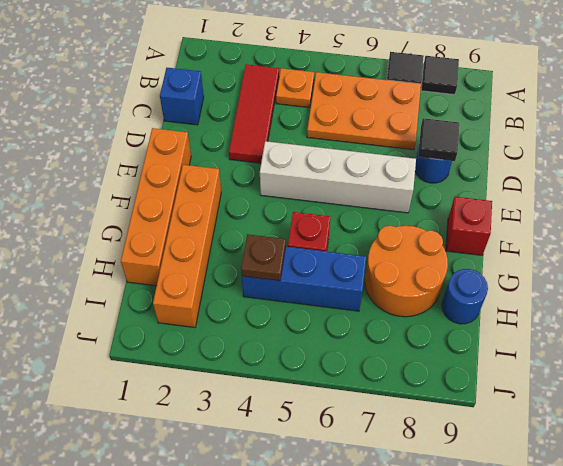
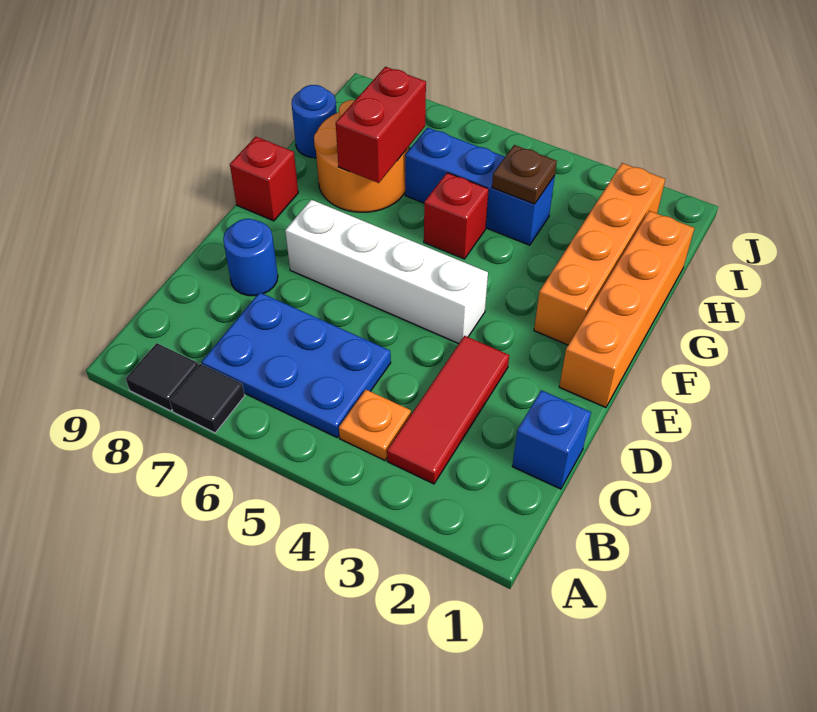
orange 2x3 plate [307,72,421,150] -> blue 2x3 plate [202,292,391,437]
black 1x1 tile [418,118,459,161] -> none
none -> red 1x2 brick [336,67,426,183]

